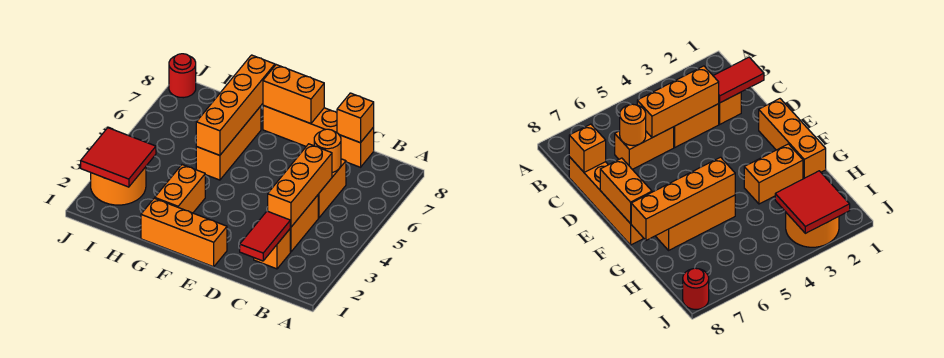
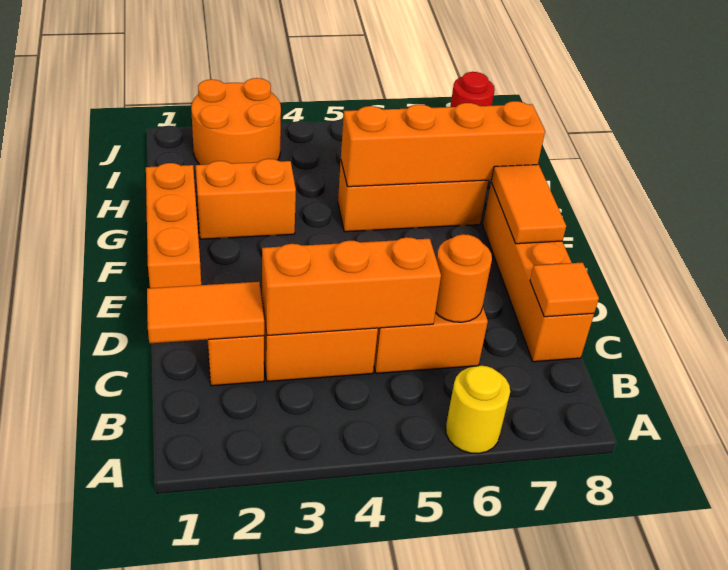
none -> yellow 1x1 round brick [446,366,510,454]
red 1x2 tile [240,211,290,261] -> orange 1x2 tile [147,282,264,343]
orange 1x1 brick [337,93,374,143] -> orange 1x1 tile [530,262,599,317]
orange 1x2 brick [263,65,324,124] -> orange 1x2 tile [491,165,566,244]
red 2x2 tile [81,128,156,187] -> none

